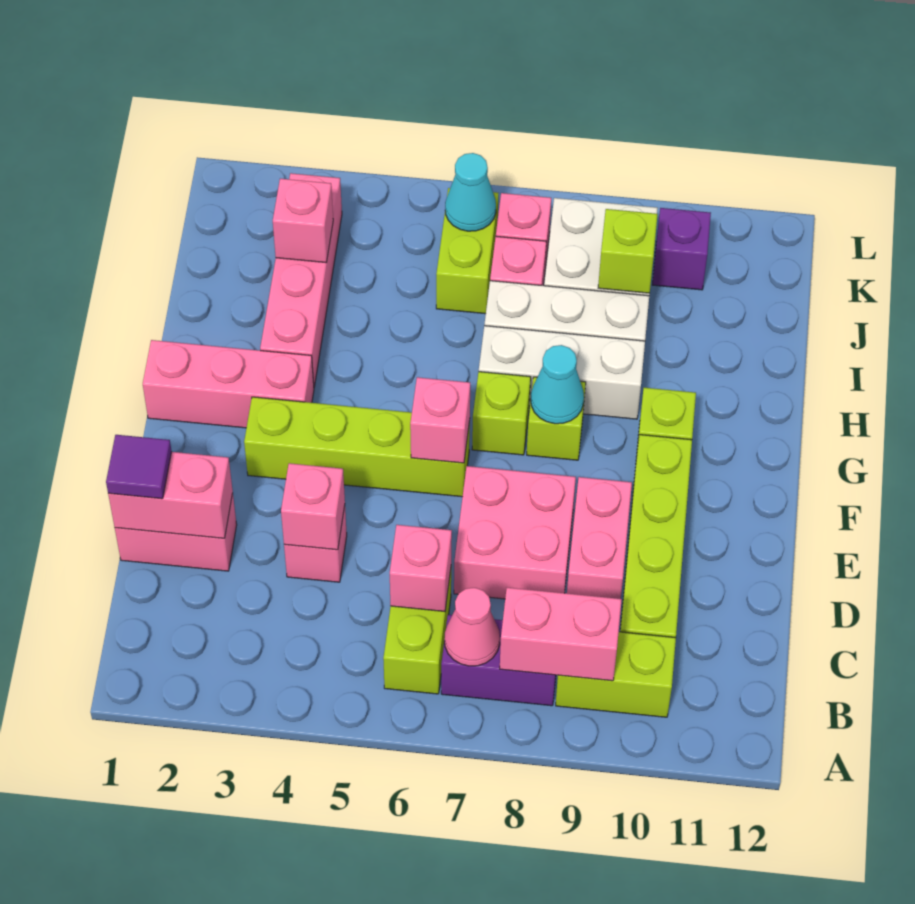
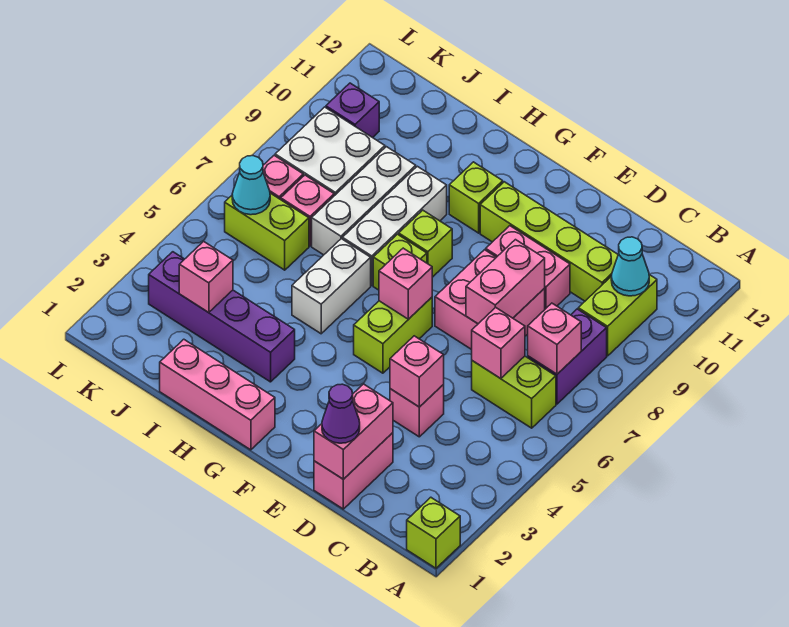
pink 1x1 cone [445,588,500,666] -> pink 1x1 brick [528,303,581,374]
pink 1x2 brick [500,588,622,681] -> pink 1x2 brick moved to [466,240,545,324]
purple 1x1 tile [106,435,172,499] -> purple 1x1 cone [322,384,360,443]
lime 1x4 brick [244,397,470,497] -> lime 1x2 brick [354,297,432,373]
pink 1x3 brick [143,340,314,428] -> pink 1x3 brick turned to [160,339,275,450]
cyan 1x1 cone [531,345,584,424] -> cyan 1x1 cone moved to [611,237,649,296]
pink 1x4 brick [260,173,342,387] -> purple 1x4 brick [149,252,295,382]
none -> white 1x2 brick [292,239,371,334]
lime 1x1 brick [598,209,658,293] -> lime 1x1 brick moved to [407,497,460,568]

